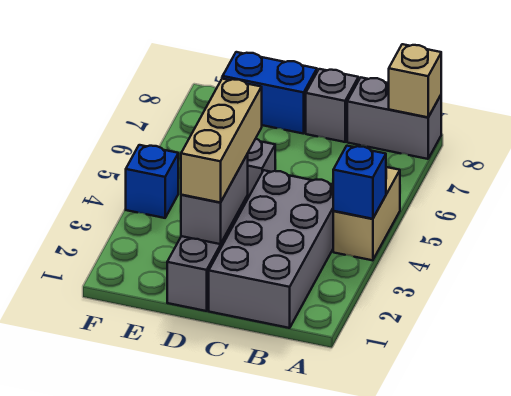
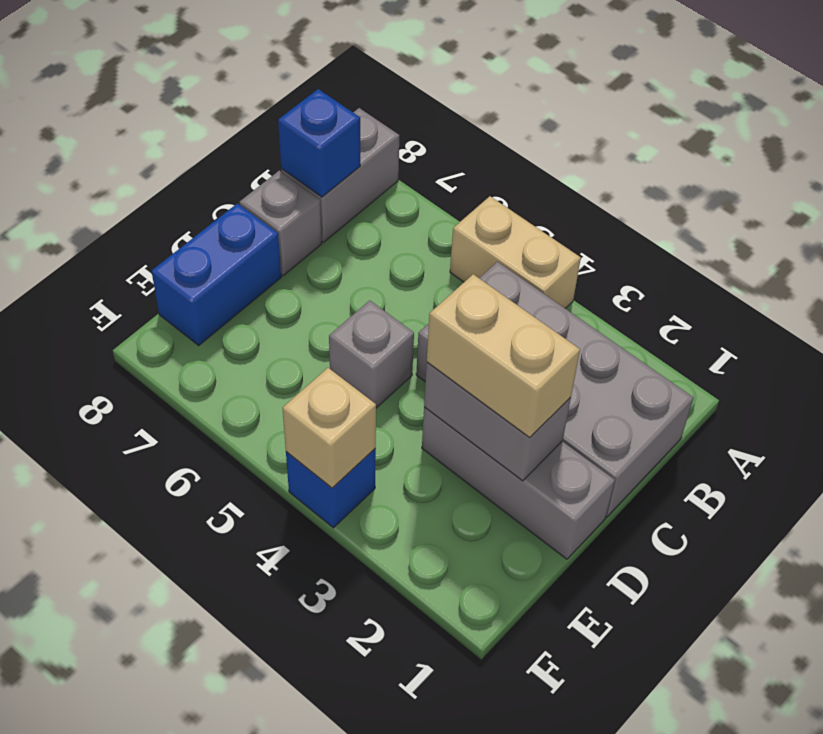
blue 1x1 brick [333,146,386,219] -> blue 1x1 brick moved to [278,89,360,197]
tan 1x1 brick [389,44,441,117] -> tan 1x1 brick moved to [283,368,376,488]
tan 1x3 brick [181,79,262,203] -> tan 1x2 brick [427,274,580,437]

